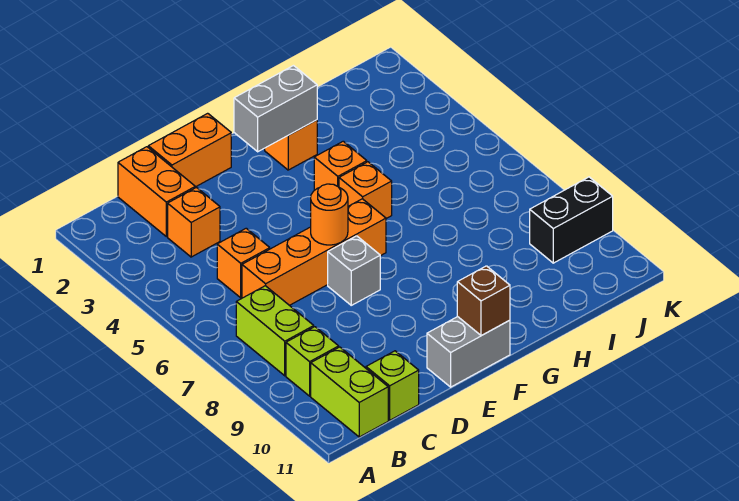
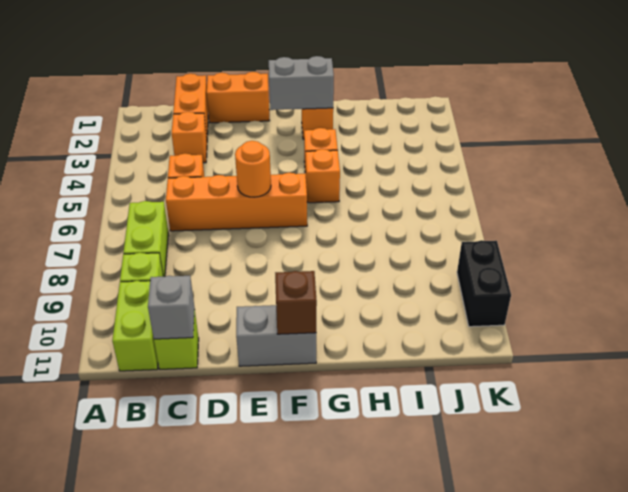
grey 1x1 brick [328,236,380,305] -> grey 1x1 brick moved to [148,276,195,339]
black 1x2 brick [530,177,613,263] -> black 1x2 brick turned to [457,240,511,327]

